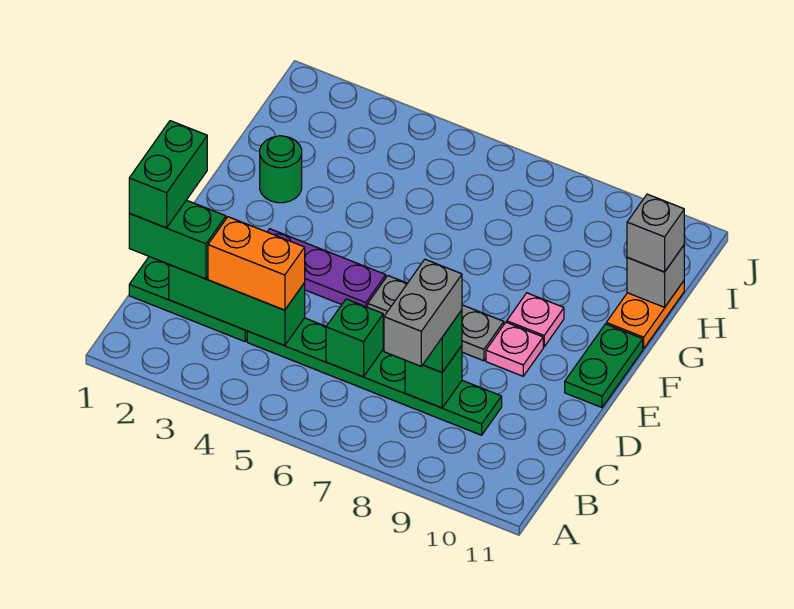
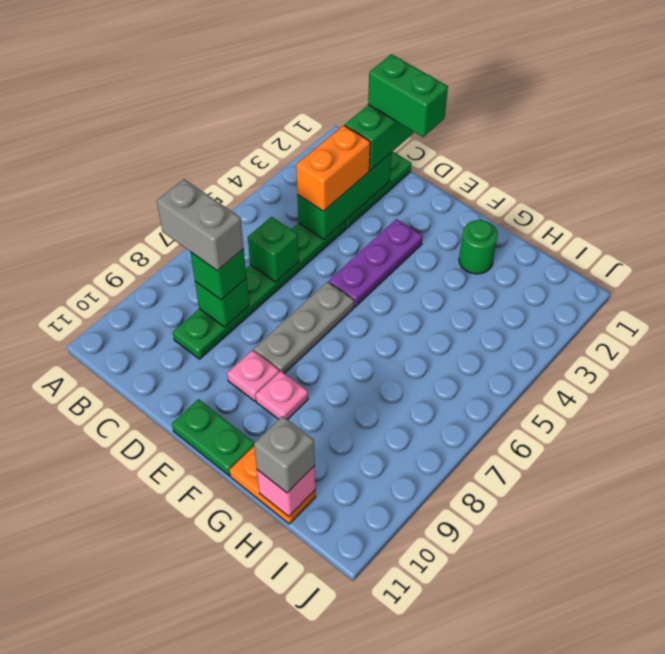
grey 1x1 brick [627,246,684,307] -> pink 1x1 brick [257,466,315,517]

